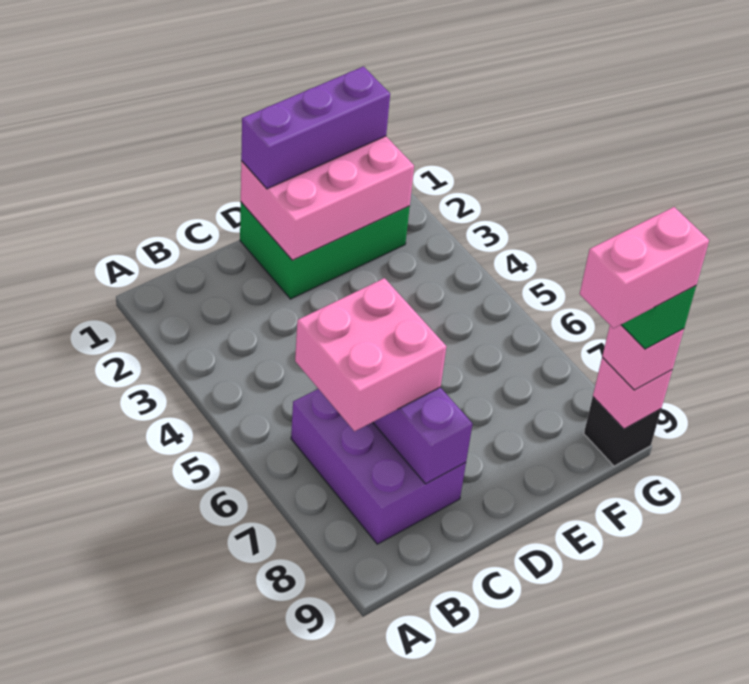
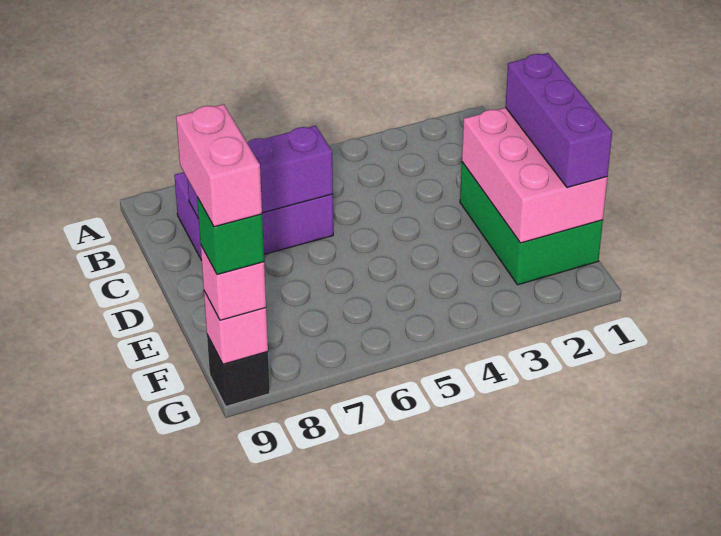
pink 2x2 brick [295,278,446,431] -> none

